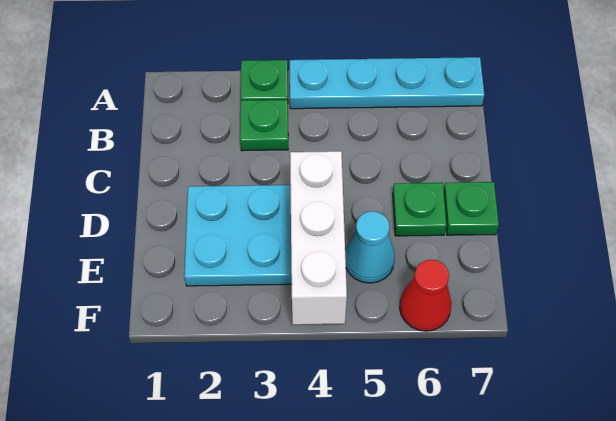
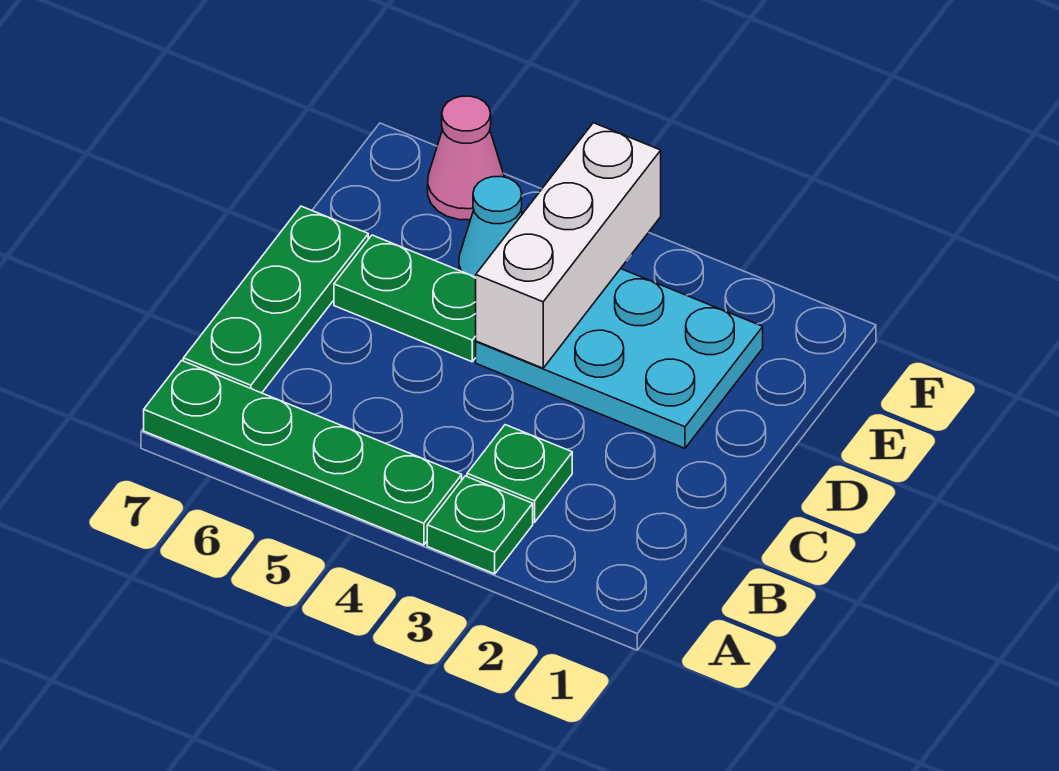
cyan 1x4 plate [290,57,484,109] -> green 1x4 plate [144,361,462,545]
green 1x1 plate [393,183,446,236] -> green 1x2 plate [334,235,476,362]
green 1x1 plate [444,182,499,235] -> green 1x3 plate [183,206,368,393]
red 1x1 cone [400,260,452,331] -> pink 1x1 cone [428,96,504,220]

